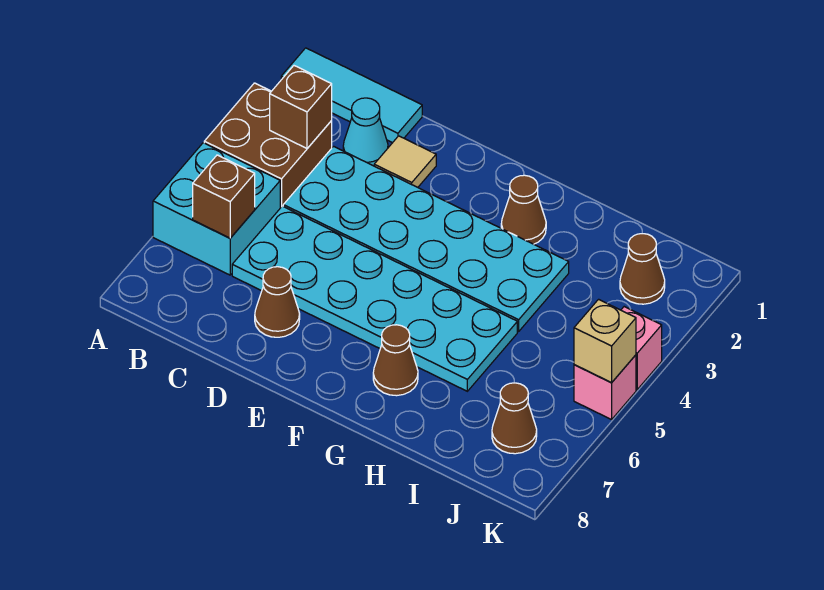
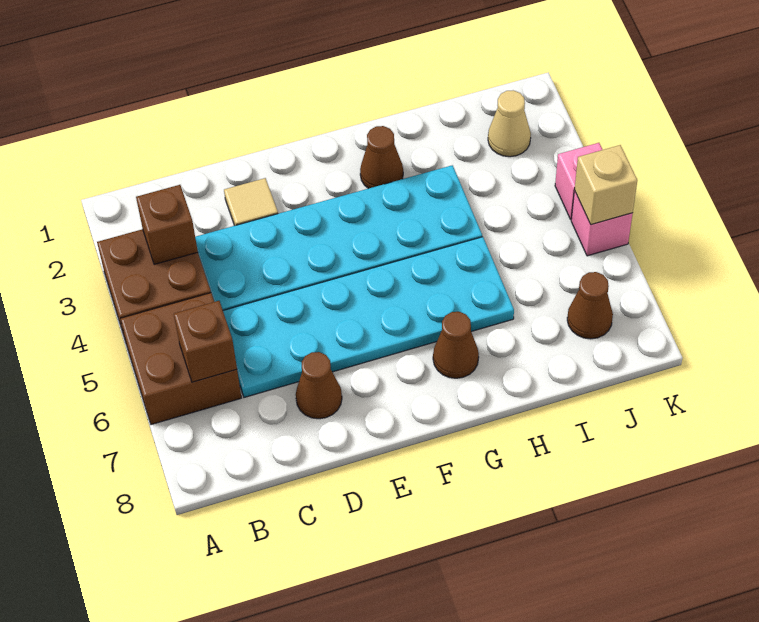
cyan 1x3 tile [281,48,422,143] -> none
cyan 2x2 brick [153,143,280,275] -> brown 2x2 brick [120,293,241,425]
cyan 1x1 cone [343,98,388,166] -> none
brown 1x1 cone [620,234,665,304] -> tan 1x1 cone [488,90,531,157]

